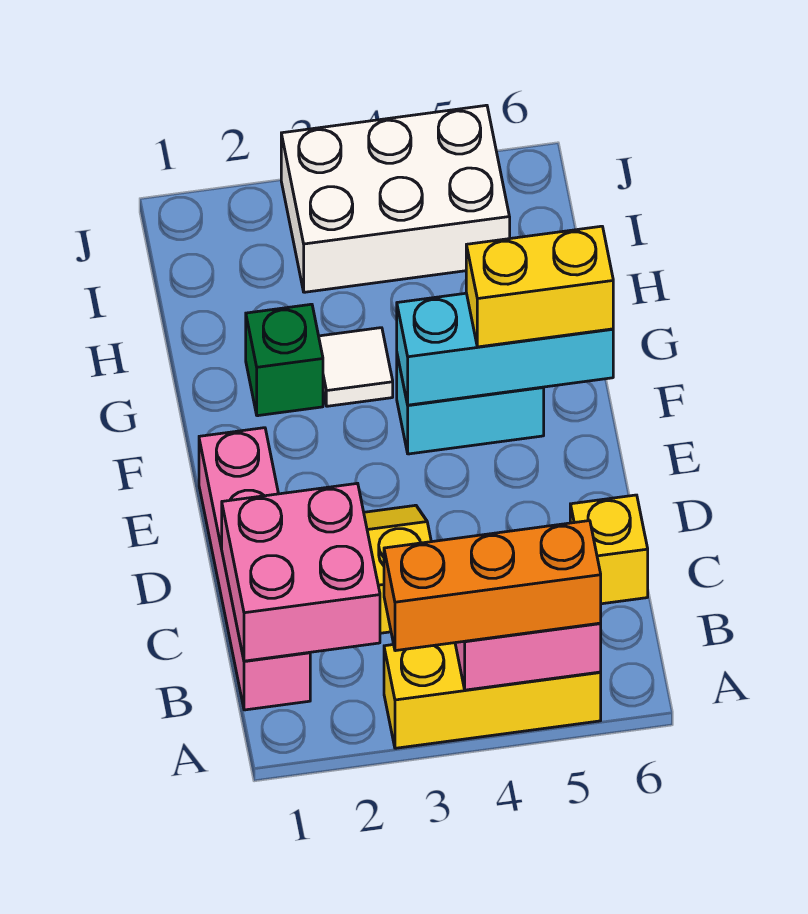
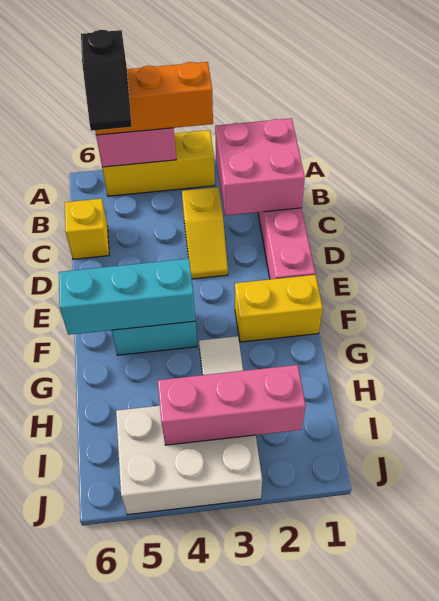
none -> black 1x2 slope [81,30,132,131]
yellow 1x2 brick [466,226,613,347] -> yellow 1x2 brick moved to [235,275,323,342]
green 1x1 brick [246,304,323,416] -> none
none -> pink 1x3 brick [158,365,306,445]

